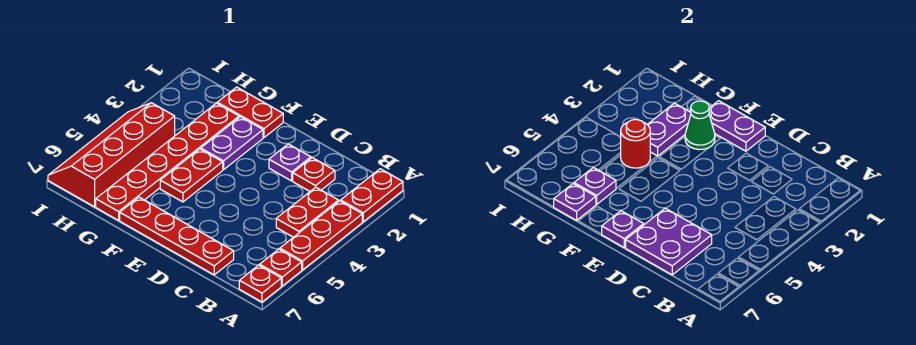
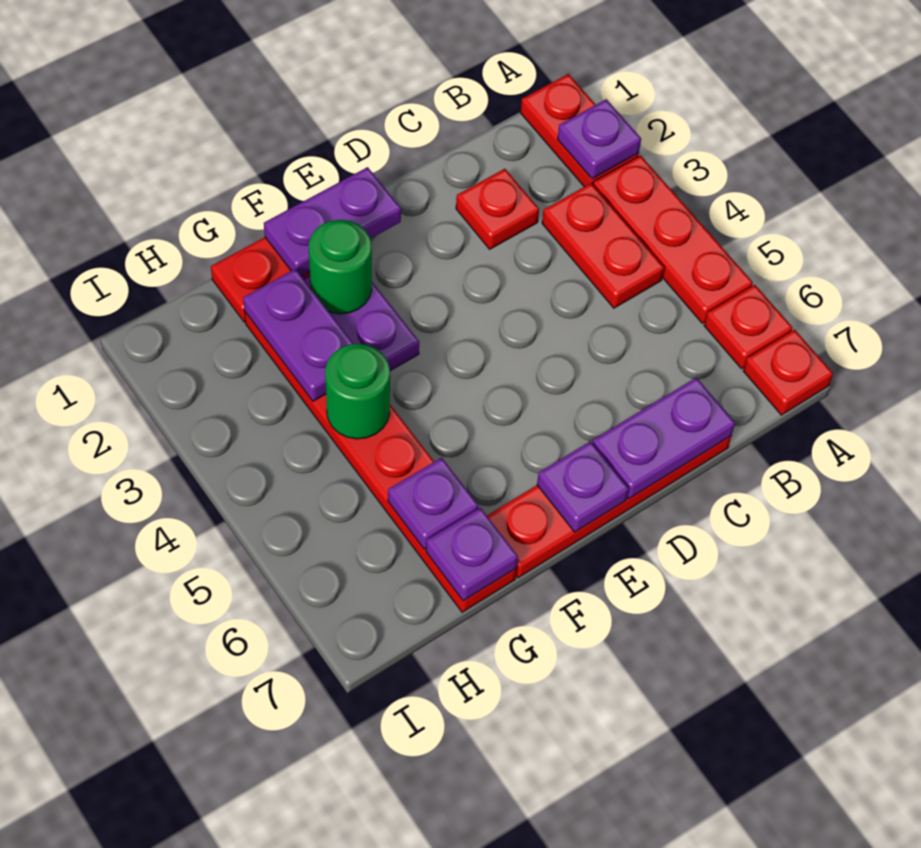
purple 2x2 plate [626,208,712,275] -> purple 1x2 plate [592,378,735,499]
purple 1x1 plate [269,144,311,181] -> purple 1x1 plate moved to [558,99,641,179]
green 1x1 cone [685,101,715,150] -> green 1x1 round brick [309,220,372,314]
red 1x2 plate [160,149,223,202] -> none
red 1x1 round brick [620,120,650,168] -> green 1x1 round brick [325,344,390,439]
red 2x4 slope [48,103,175,207] -> none

